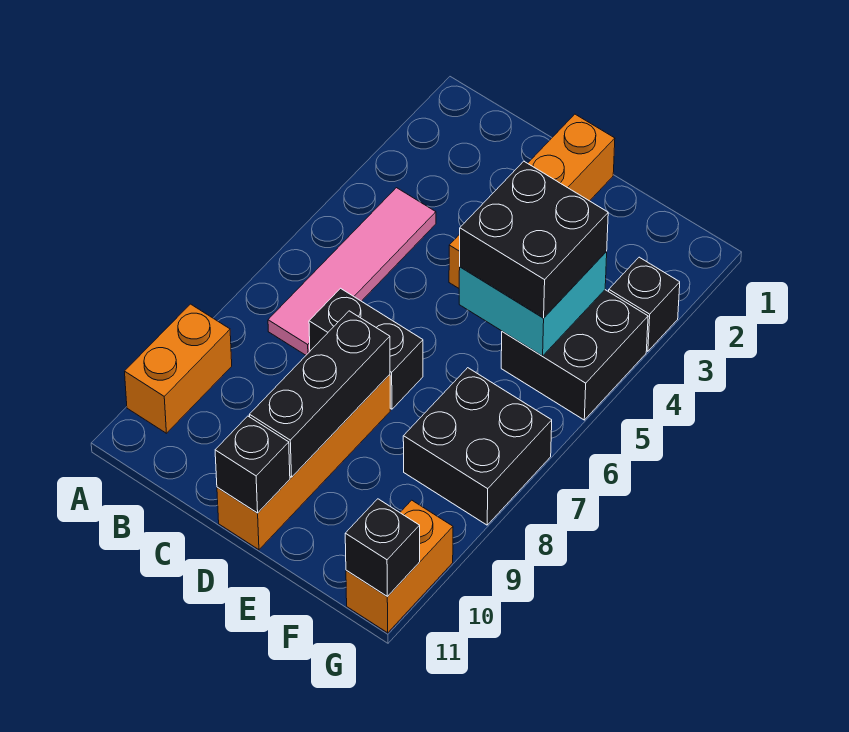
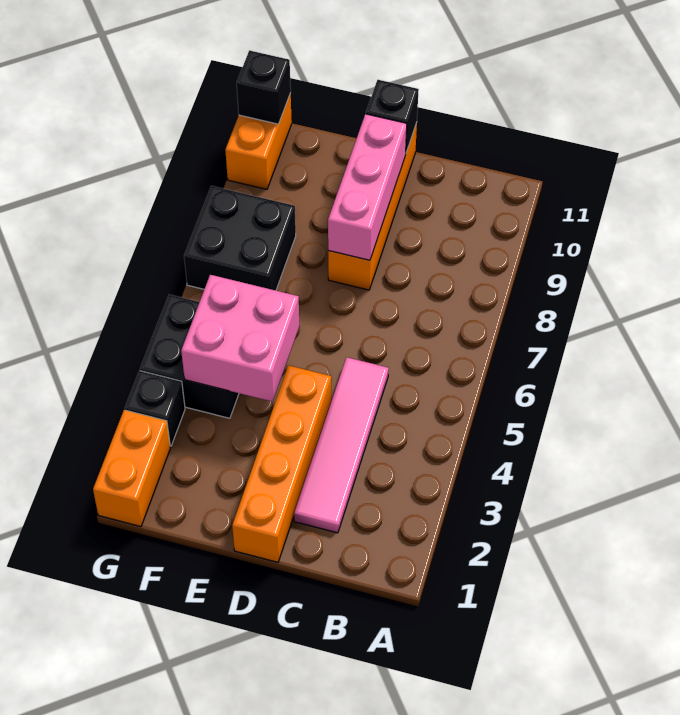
orange 1x2 brick [125,304,232,433] -> orange 1x2 brick moved to [93,410,170,527]
pink 1x4 tile [268,188,436,355] -> pink 1x4 tile moved to [294,357,389,533]
black 1x2 brick [309,288,423,409] -> none
black 1x3 brick [249,311,390,477] -> pink 1x3 brick [328,114,407,260]
cyan 2x2 brick [459,252,607,356] -> pink 2x2 brick [181,275,299,402]
black 2x2 brick [460,161,608,318] -> none

